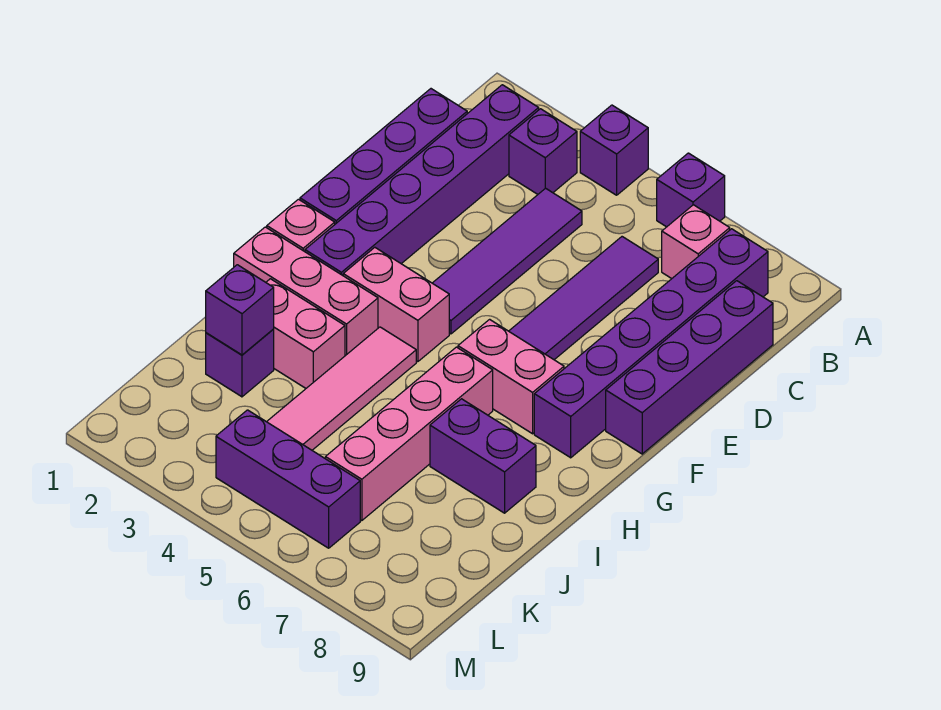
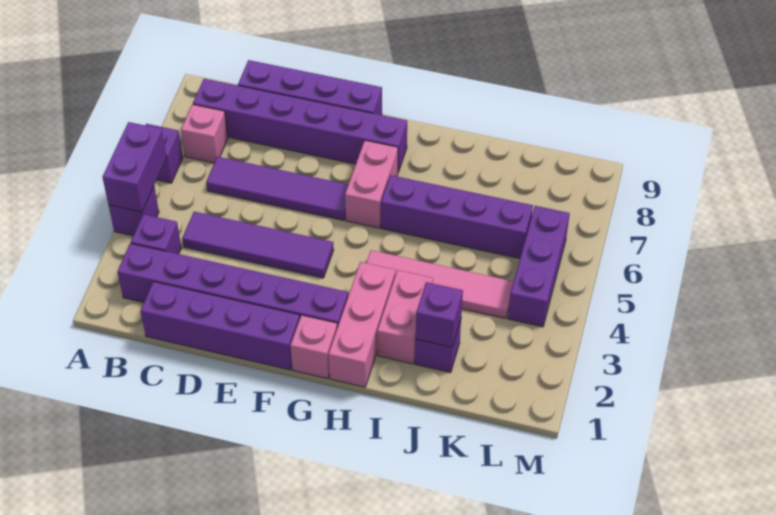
pink 1x2 brick [343,247,449,362] -> none
pink 1x4 brick [325,347,493,521] -> purple 1x4 brick [381,175,533,259]
purple 1x2 brick [430,399,536,513] -> purple 1x2 brick moved to [102,122,166,212]

